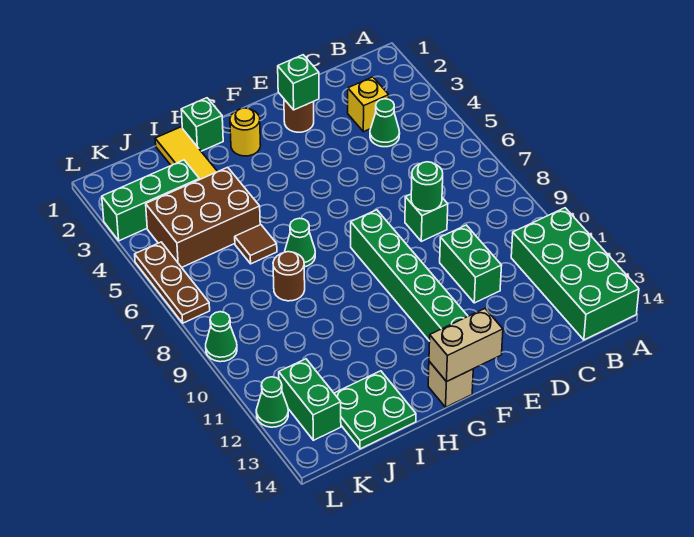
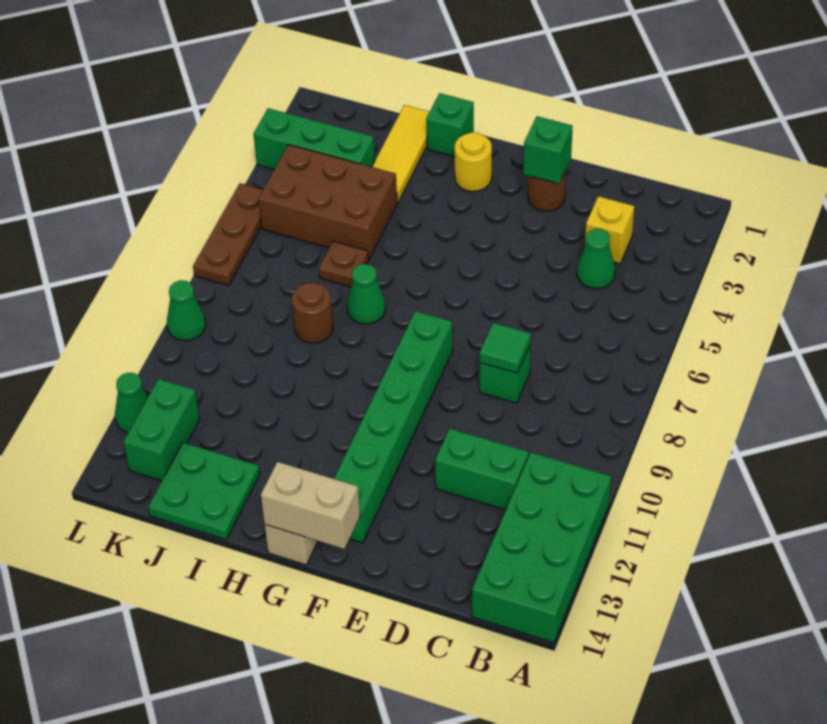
green 1x1 round brick [411,162,443,211] -> green 1x1 tile [479,323,531,373]
green 1x2 brick [440,225,502,303] -> green 1x2 brick turned to [435,428,529,510]
brown 1x1 tile [235,225,277,264] -> brown 1x1 plate [319,241,369,287]

